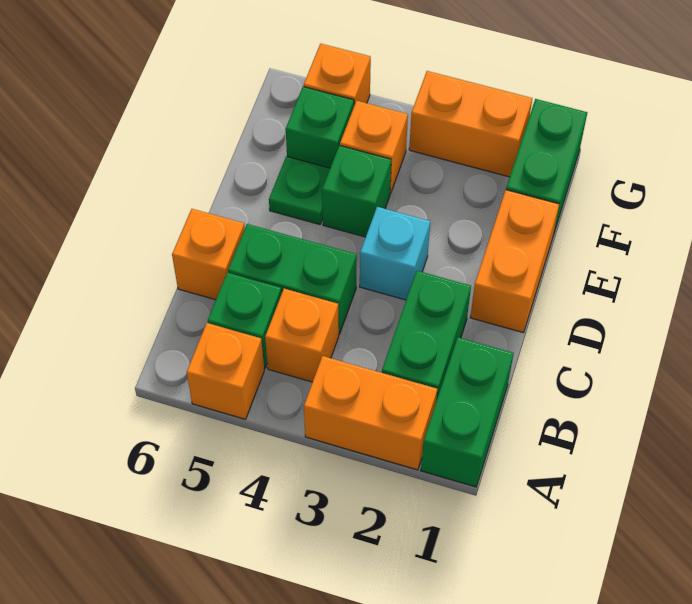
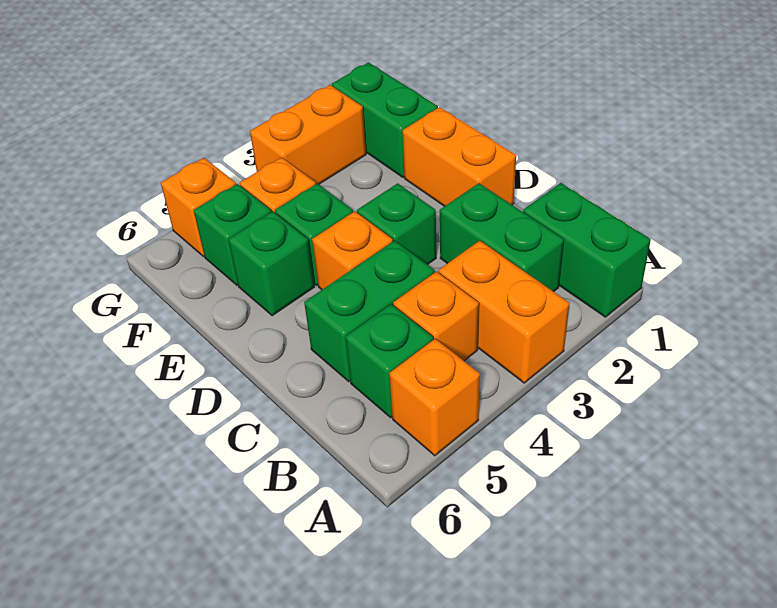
orange 1x2 brick [304,356,437,470] -> orange 1x2 brick turned to [439,241,570,383]
orange 1x1 brick [172,209,245,300] -> orange 1x1 brick moved to [312,211,393,290]
cyan 1x1 brick [360,207,430,300] -> green 1x1 brick [357,183,436,265]
green 1x1 plate [269,156,330,225] -> green 1x1 brick [228,211,315,316]

